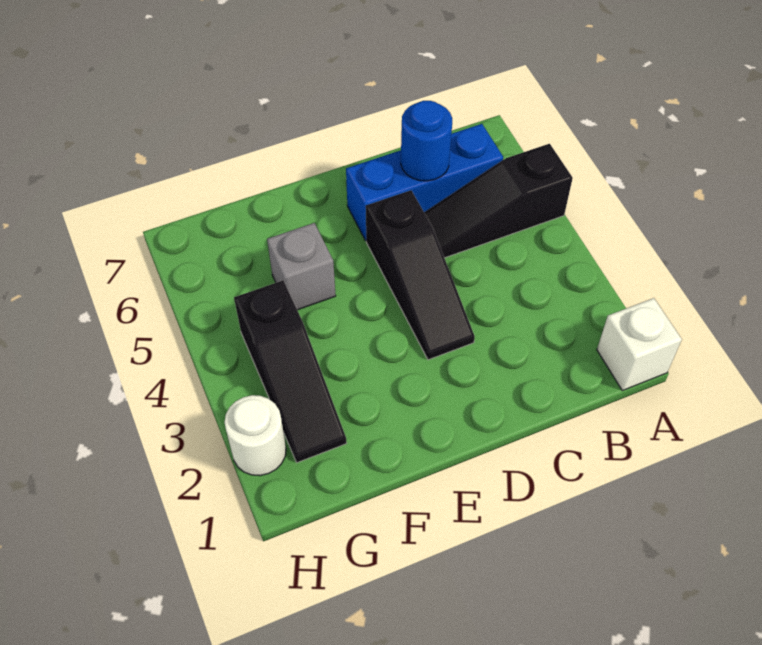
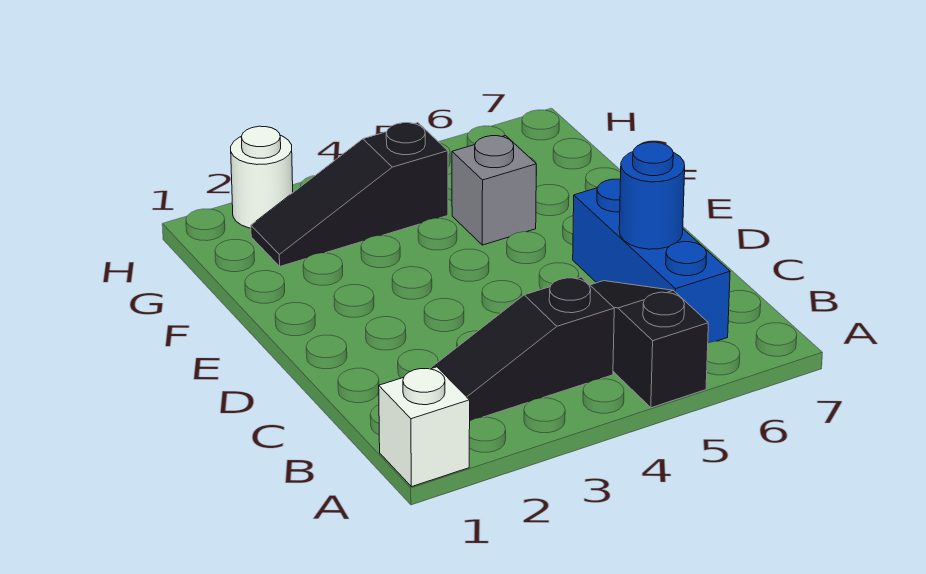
black 1x3 slope [366,190,475,360] -> black 1x3 slope moved to [430,277,614,421]

